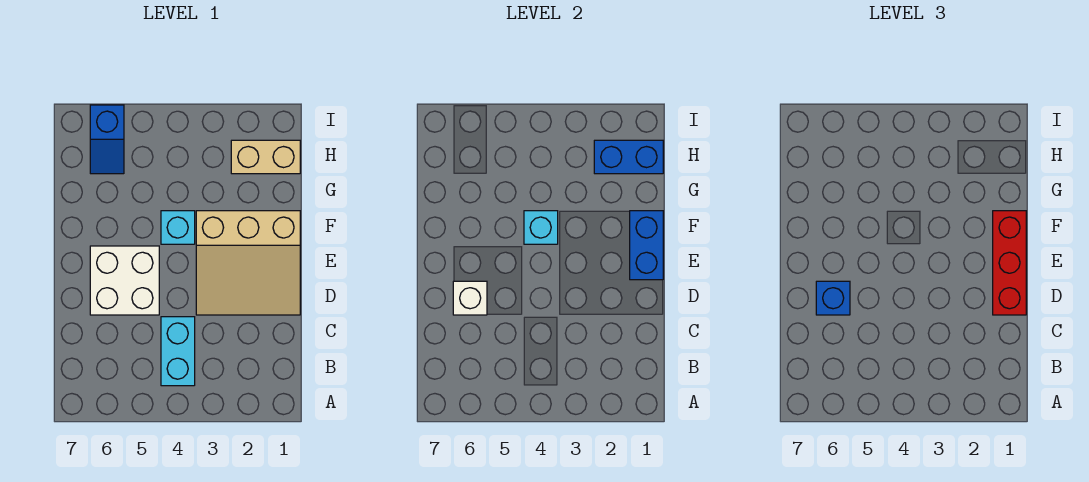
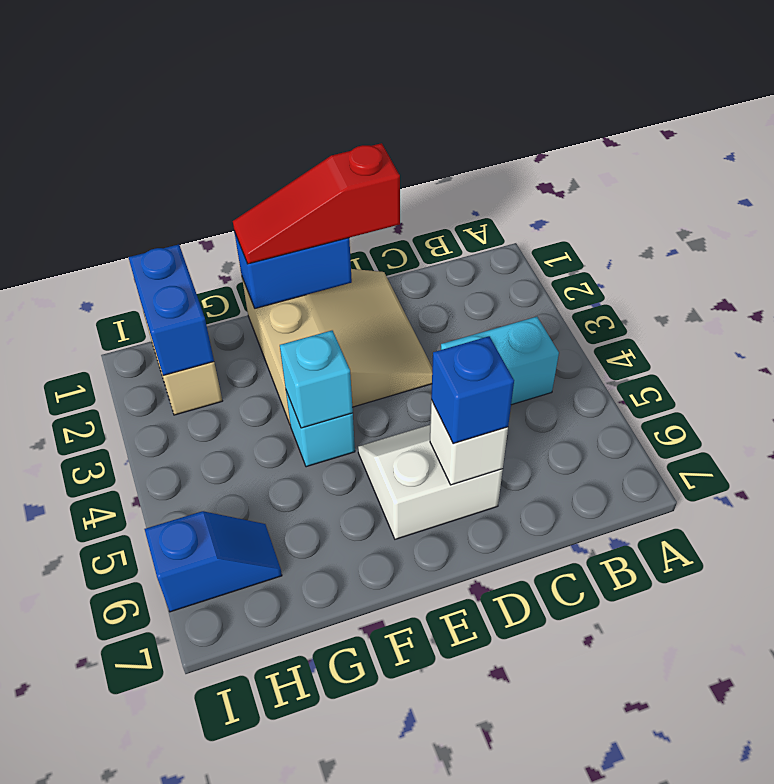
red 1x3 brick [993,211,1026,315] -> red 1x3 slope [233,143,400,264]
white 2x2 brick [90,246,159,315] -> white 2x2 slope [358,425,503,539]

